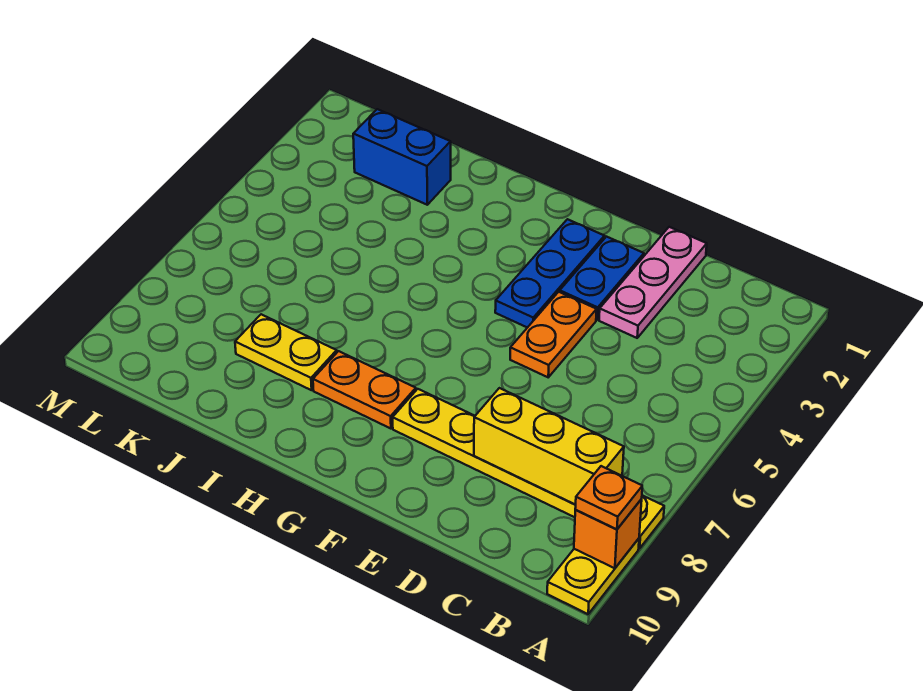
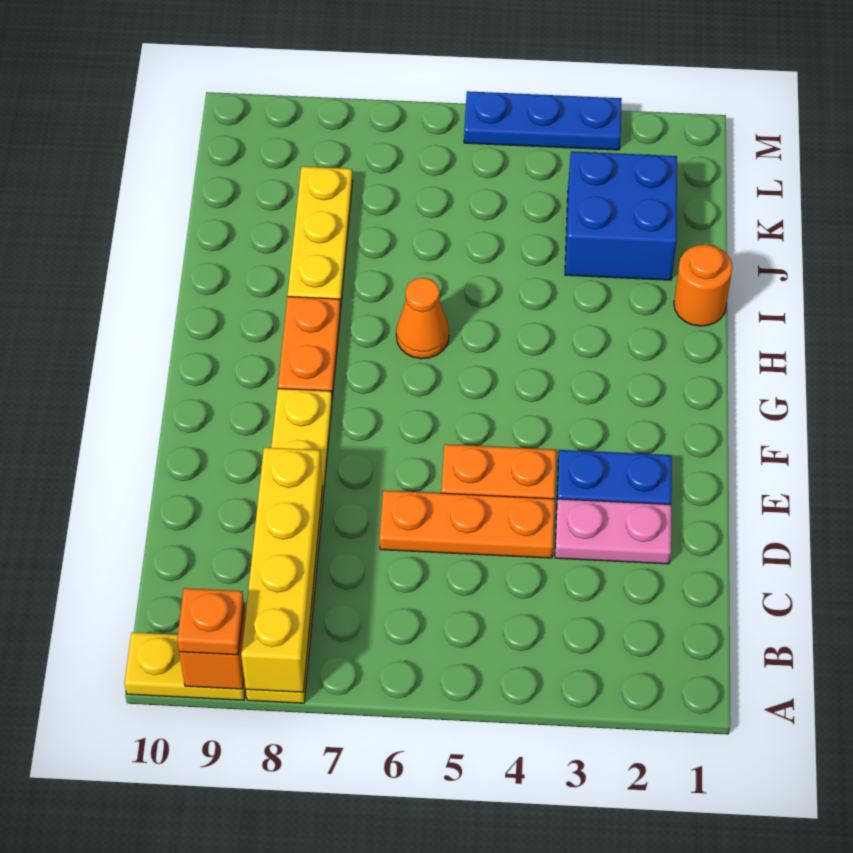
yellow 1x3 brick [474,388,624,505] -> yellow 1x4 brick [241,447,322,692]
pink 1x3 plate [599,227,707,338] -> pink 1x2 plate [555,499,671,564]
none -> orange 1x3 plate [380,491,555,558]
blue 1x3 plate [495,219,604,328] -> blue 1x3 plate moved to [464,91,622,150]
none -> orange 1x1 cone [396,278,449,359]
none -> orange 1x1 round brick [674,245,733,326]
yellow 1x2 plate [235,314,337,390] -> yellow 1x3 plate [288,167,353,309]
blue 1x2 brick [353,109,451,205] -> blue 2x2 brick [565,151,677,280]

